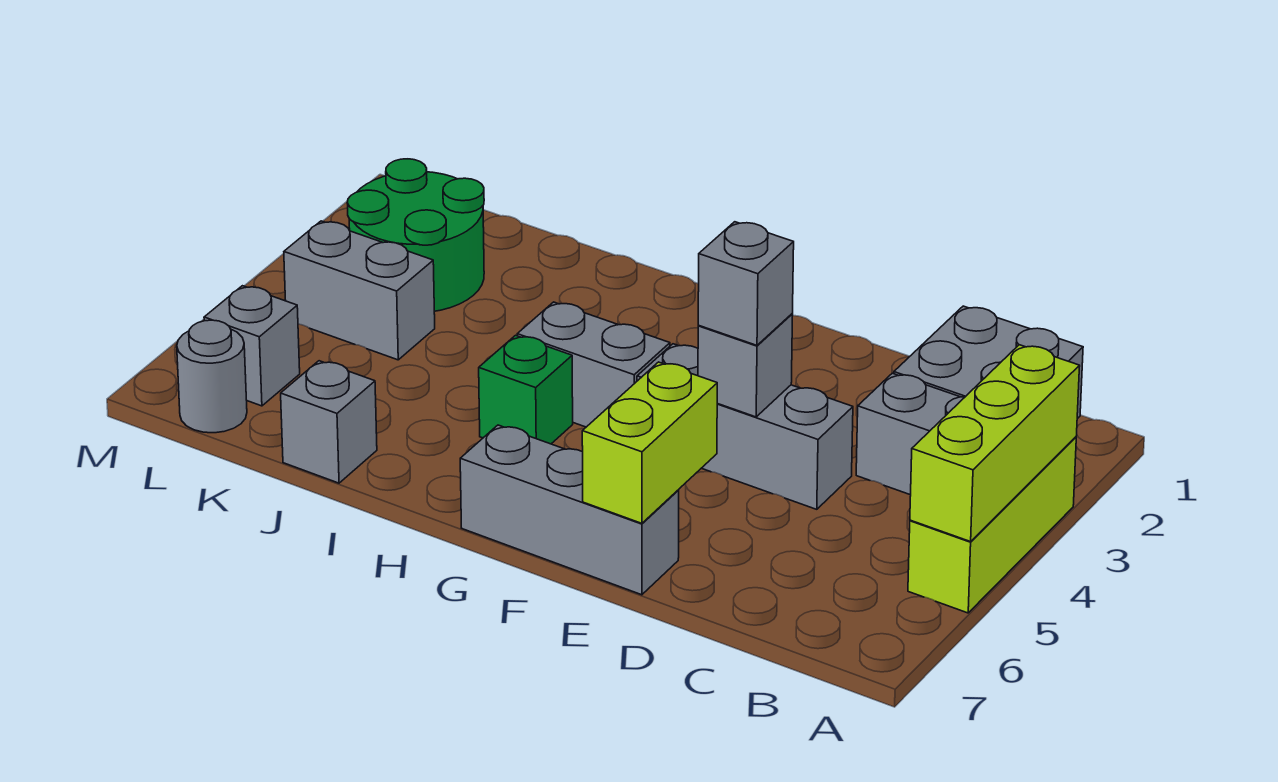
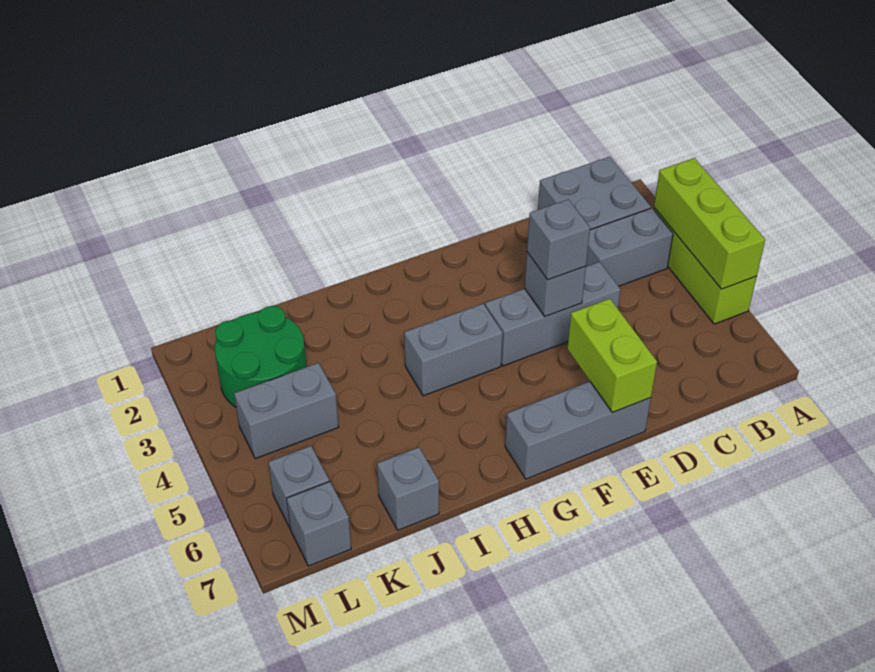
green 1x1 brick [479,335,573,444] -> none
grey 1x1 round brick [177,320,247,433] -> grey 1x1 brick [287,481,351,566]

